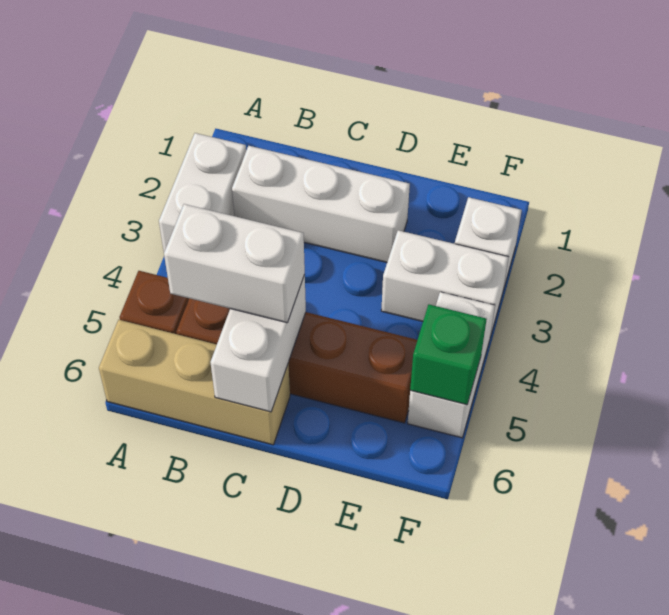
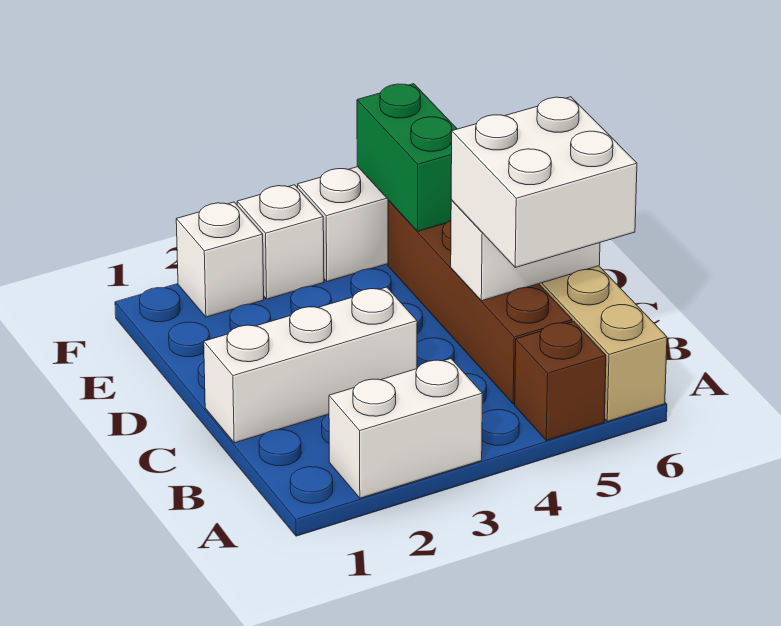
white 1x3 brick [232,146,410,262] -> white 1x3 brick turned to [204,287,417,443]
white 1x2 brick [164,204,305,323] -> white 2x2 brick [451,97,637,267]
white 1x2 brick [381,230,509,336] -> white 1x1 brick [237,185,324,299]
green 1x1 brick [410,305,487,405] -> green 1x2 brick [357,84,457,231]

